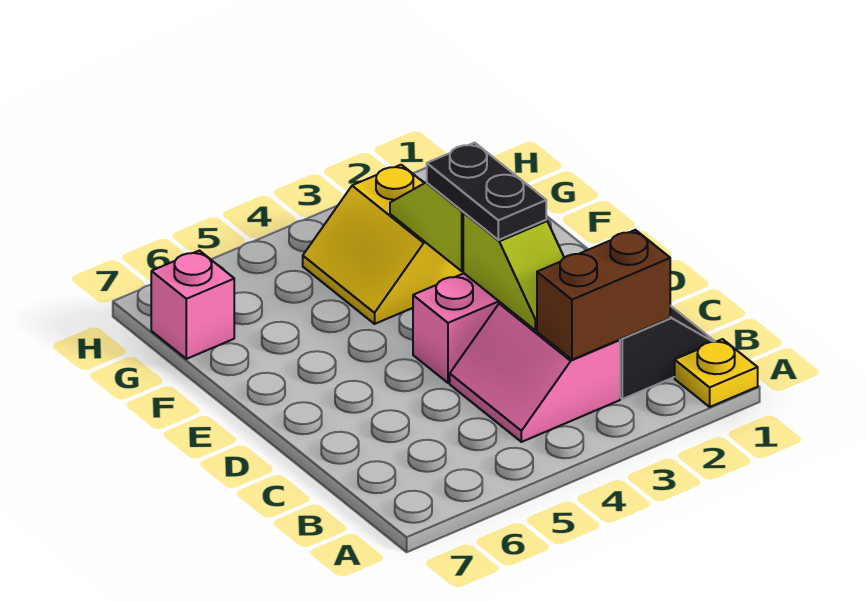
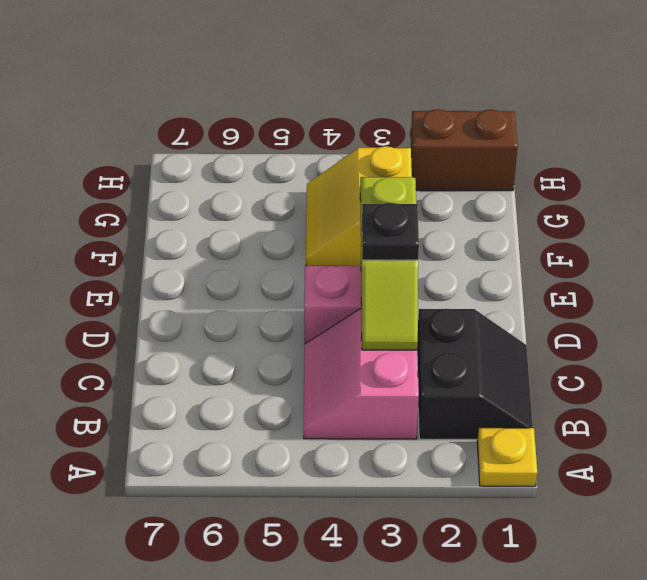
brown 1x2 brick [537,230,670,360] -> brown 1x2 brick moved to [411,109,518,191]
black 1x2 plate [427,143,546,240] -> black 1x1 plate [362,203,419,260]
pink 1x1 brick [151,251,234,359] -> none

